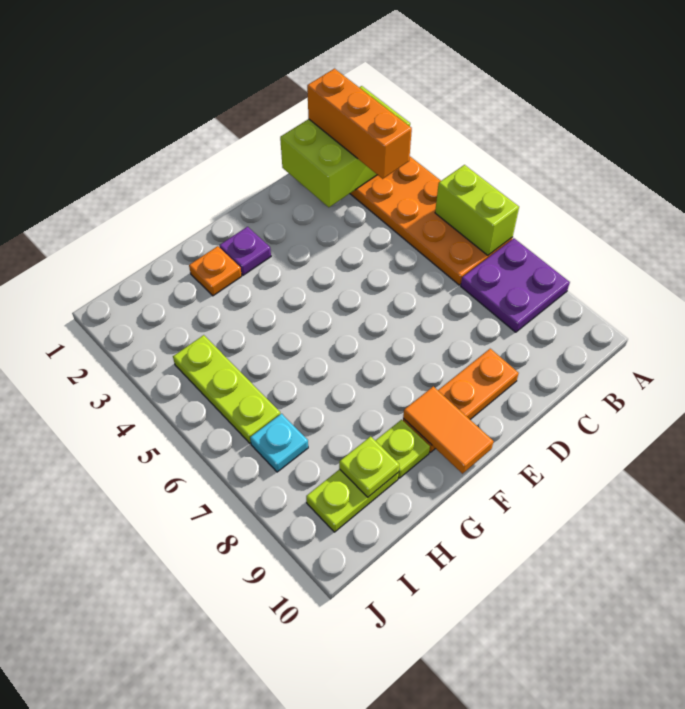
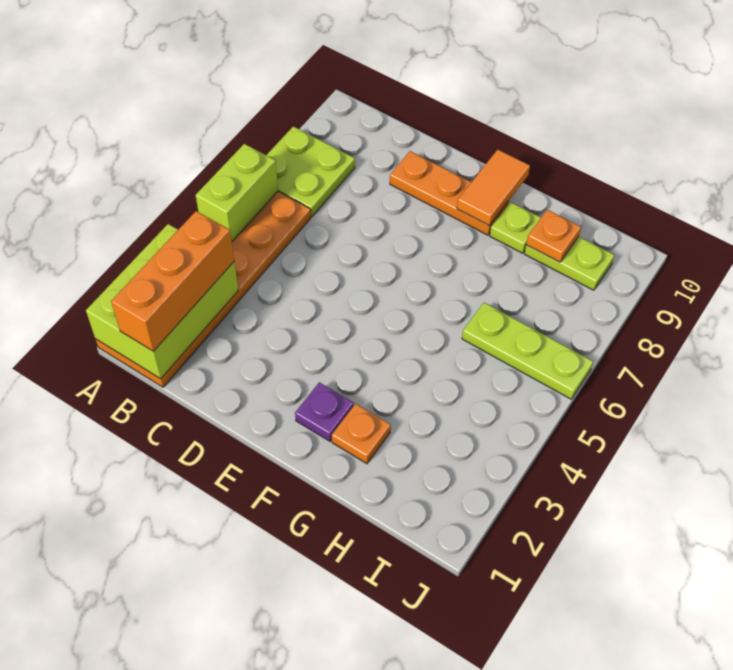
lime 2x3 brick [280,86,410,207] -> lime 2x3 brick turned to [86,224,238,379]
purple 2x2 plate [461,238,570,332] -> lime 2x2 plate [267,126,355,217]
lime 1x1 plate [339,436,399,497] -> orange 1x1 plate [526,210,581,262]
lime 1x3 plate [173,335,280,443] -> lime 1x3 plate turned to [462,303,593,399]
cyan 1x1 plate [250,414,308,472] -> none

